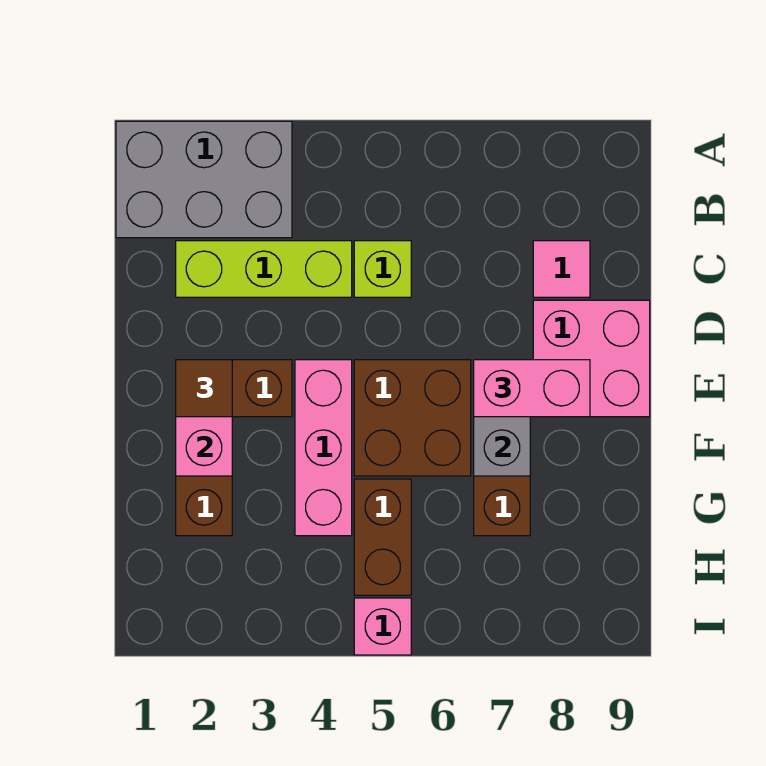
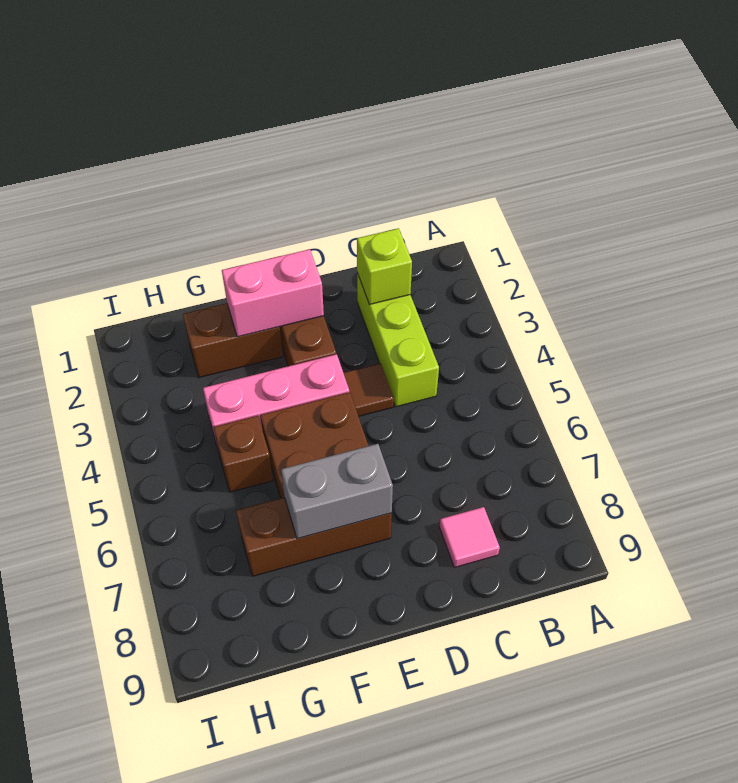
grey 2x3 brick [116,121,292,238] -> none
lime 1x1 brick [354,241,411,297] -> lime 1x1 brick moved to [357,228,412,304]
pink 2x2 brick [533,300,650,417] -> none
brown 1x1 tile [176,360,232,417] -> brown 1x1 tile moved to [344,363,394,416]
pink 1x2 brick [474,360,590,417] -> none
brown 1x2 brick [354,479,411,595] -> brown 1x1 brick [213,416,273,492]
pink 1x1 brick [354,598,411,655] -> none

